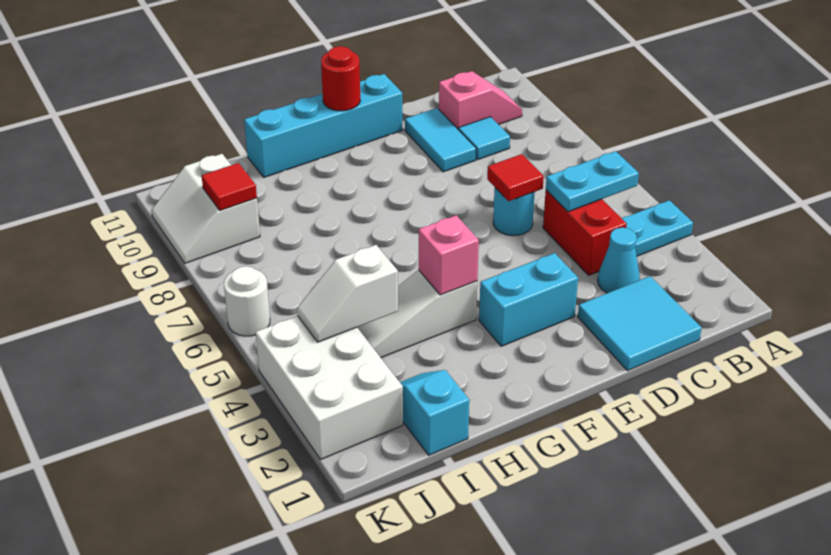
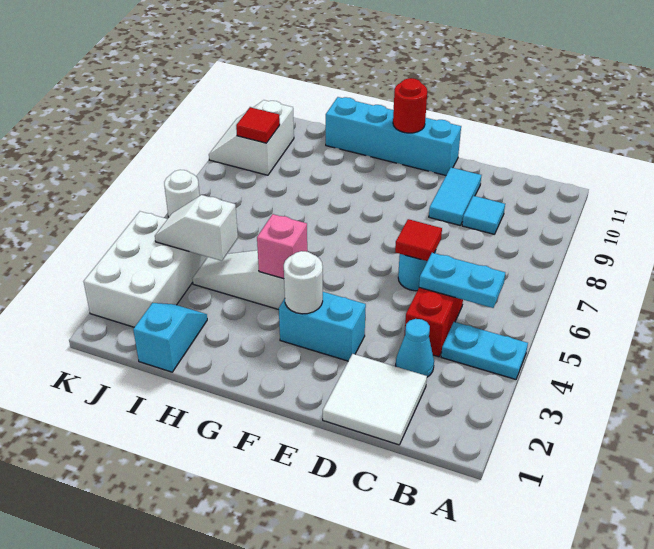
pink 1x2 slope [439,71,522,129] -> none
cyan 2x2 tile [578,276,702,371] -> white 2x2 tile [323,354,427,445]
none -> white 1x1 round brick [284,251,323,314]

